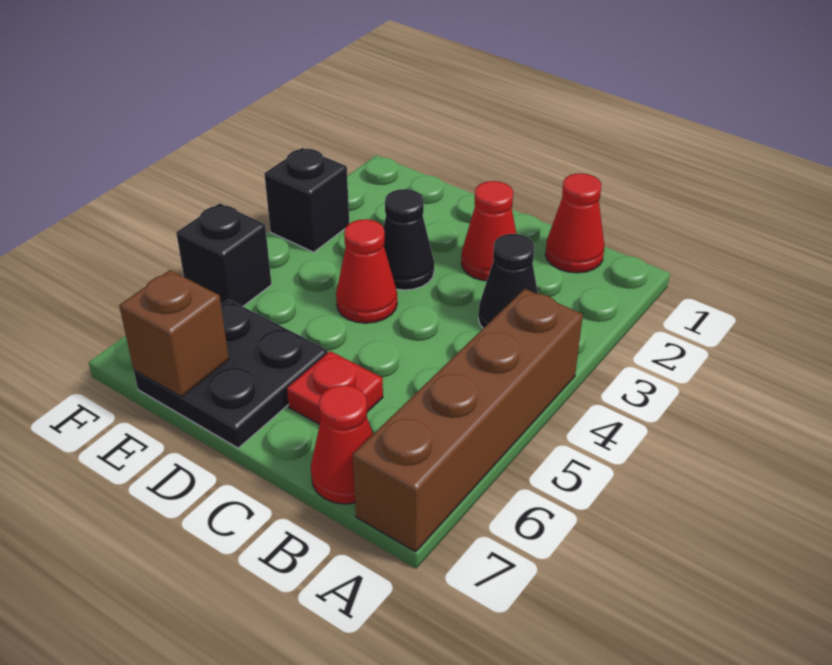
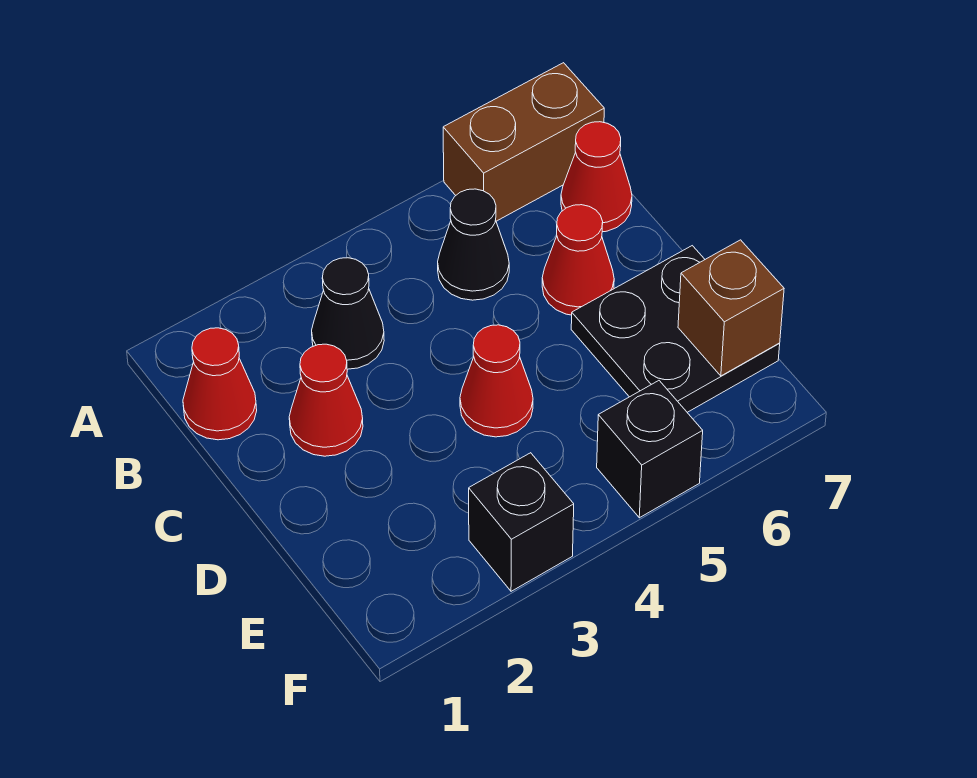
brown 1x4 brick [353,289,583,552] -> brown 1x2 brick [443,63,604,221]
red 1x1 plate [287,351,383,425] -> red 1x1 cone [542,205,614,315]
black 1x1 cone [383,189,434,290] -> black 1x1 cone moved to [438,189,509,300]

